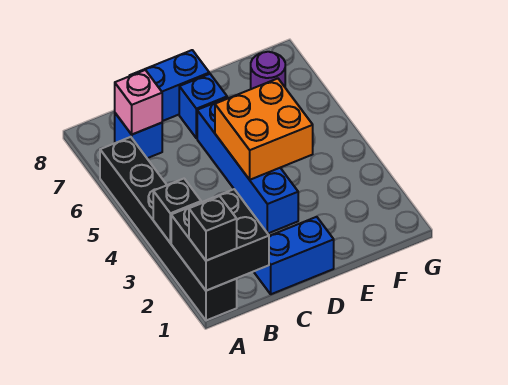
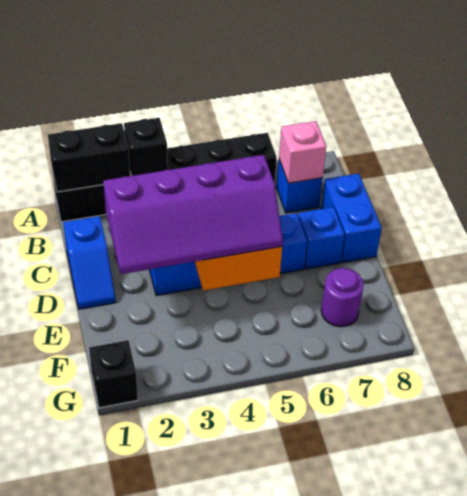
black 2x2 brick [171,189,269,291] -> black 1x2 brick [48,123,130,192]
black 1x1 brick [189,196,237,261] -> black 1x1 brick moved to [89,340,138,408]
blue 1x2 brick [254,217,334,294] -> blue 1x2 slope [63,216,116,309]
none -> purple 2x4 slope [103,155,283,274]

